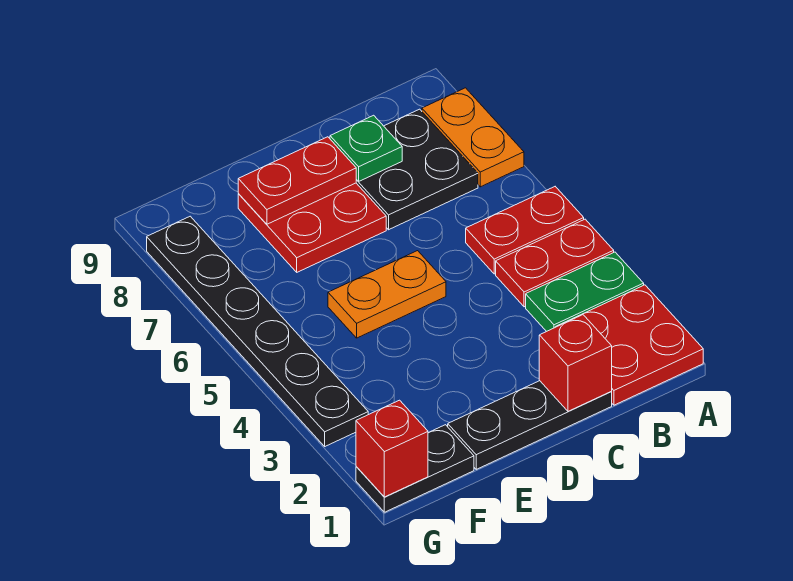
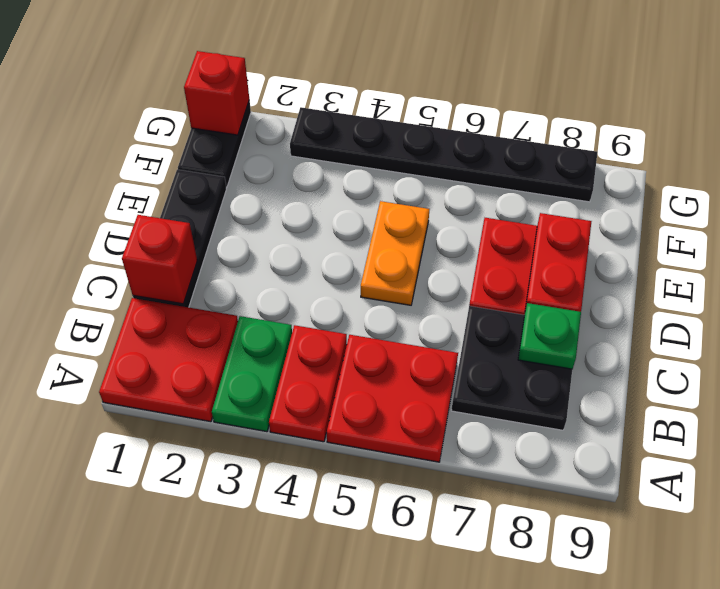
red 1x2 plate [466,187,584,274] -> red 2x2 plate [327,335,458,462]
orange 1x2 plate [422,88,524,187] -> none

